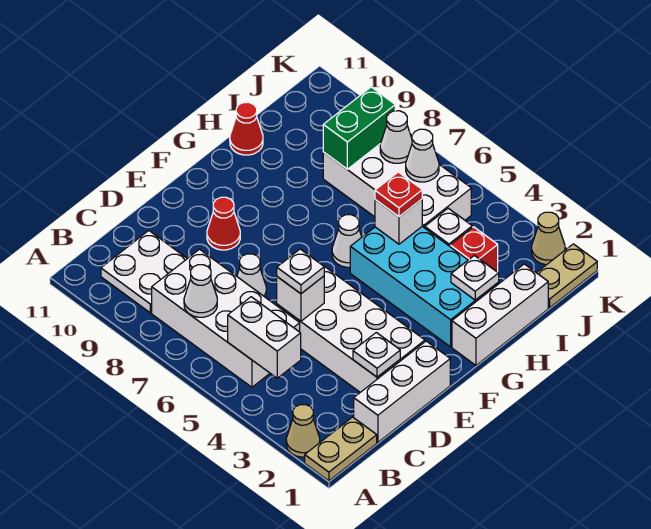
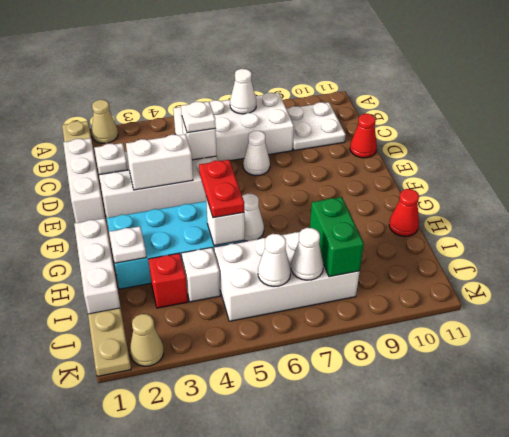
white 1x2 brick [228,297,301,378] -> white 1x2 brick moved to [126,134,193,190]
red 1x1 cone [207,197,240,250] -> red 1x1 cone moved to [350,114,377,158]
red 1x1 plate [375,172,422,217] -> red 1x2 plate [199,160,244,218]

